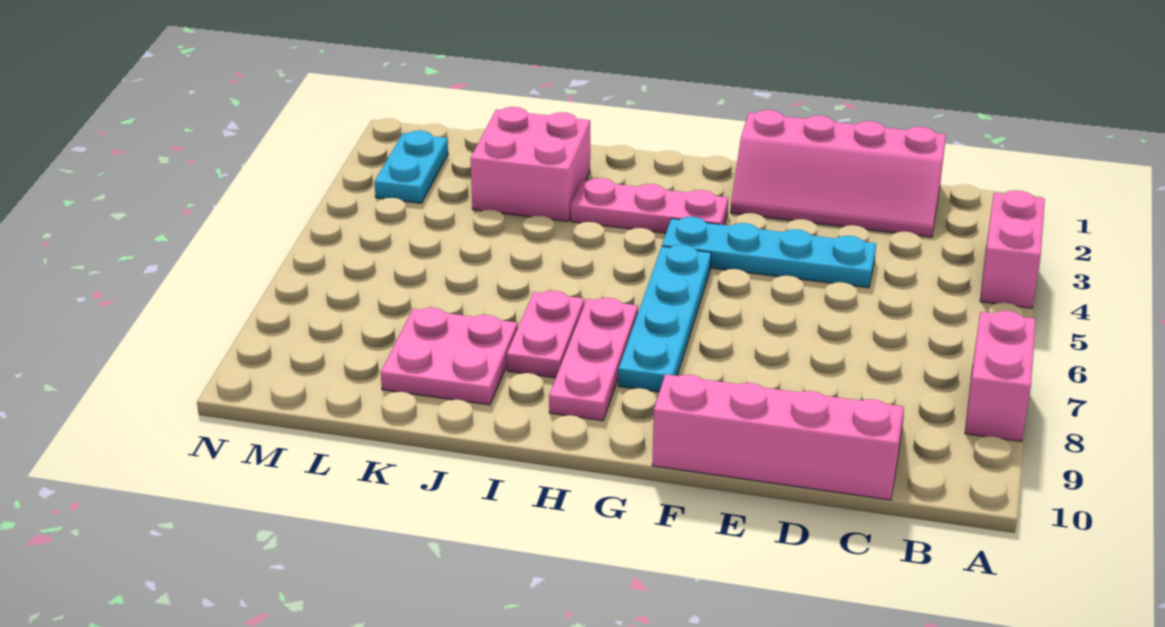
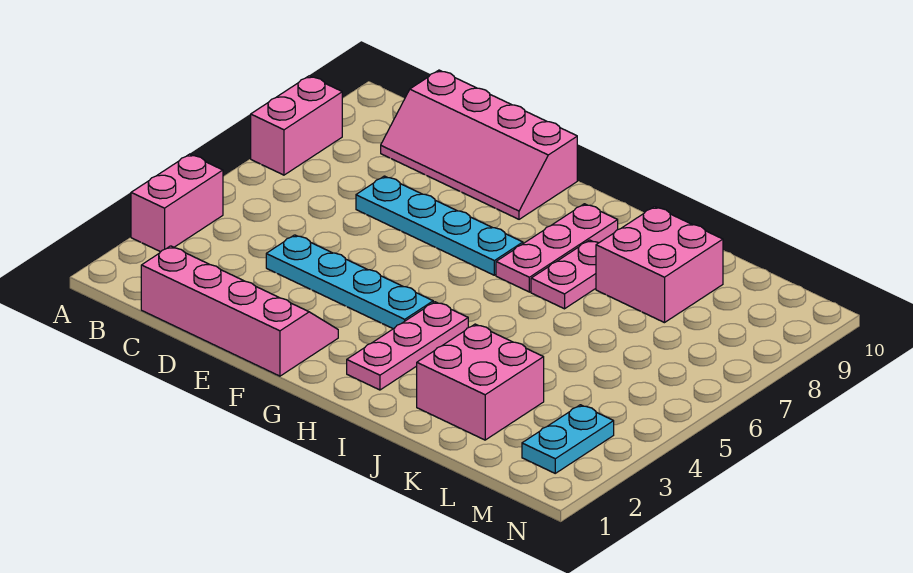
pink 1x3 plate [571,178,728,233] -> pink 1x3 plate turned to [347,302,468,390]
cyan 1x4 plate [618,245,711,392] -> cyan 1x4 plate turned to [356,176,523,275]
pink 2x2 plate [381,308,518,405] -> pink 2x2 brick [596,207,723,323]

